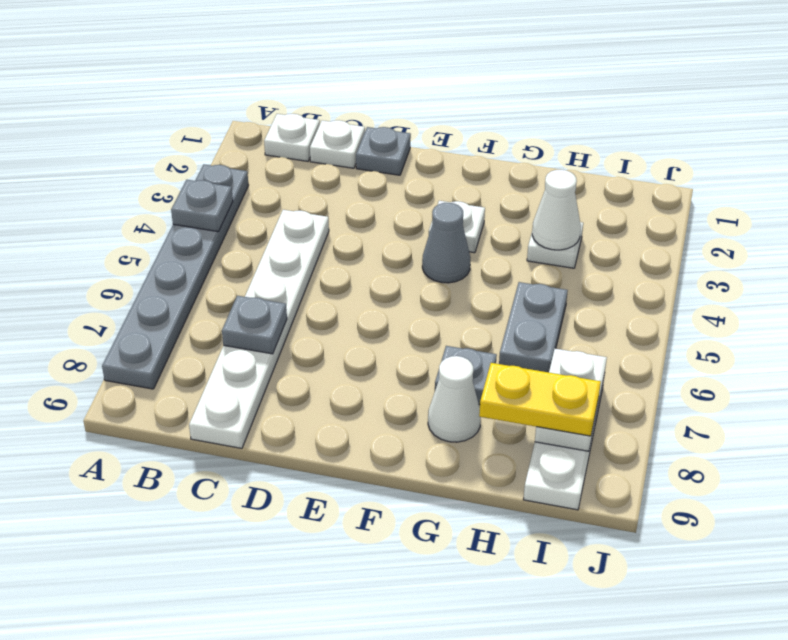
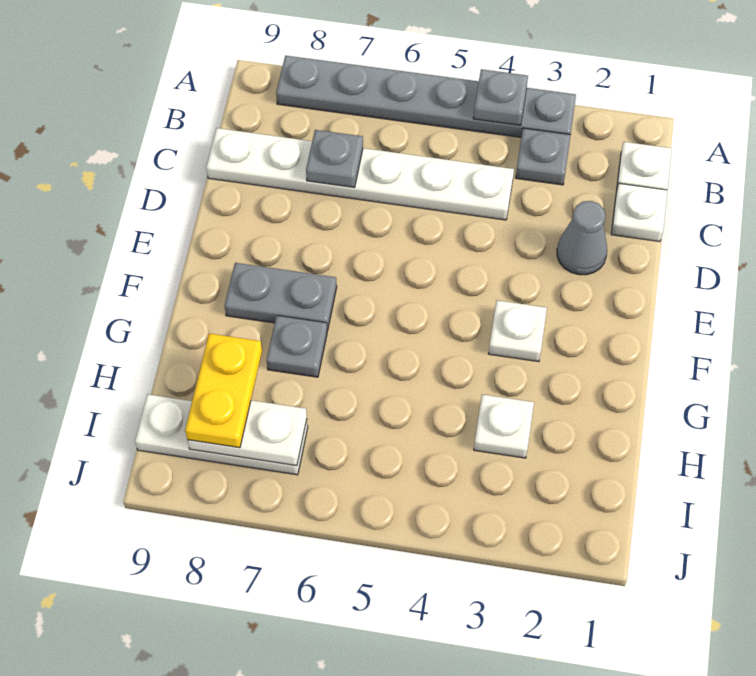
grey 1x1 plate [356,127,411,175] -> grey 1x1 plate moved to [516,128,571,185]
grey 1x1 cone [422,203,470,283] -> grey 1x1 cone moved to [557,201,607,275]
white 1x1 cone [428,356,481,442] -> none
white 1x1 cone [532,170,581,250] -> none
grey 1x2 plate [499,282,568,372] -> grey 1x2 plate moved to [225,263,337,331]

